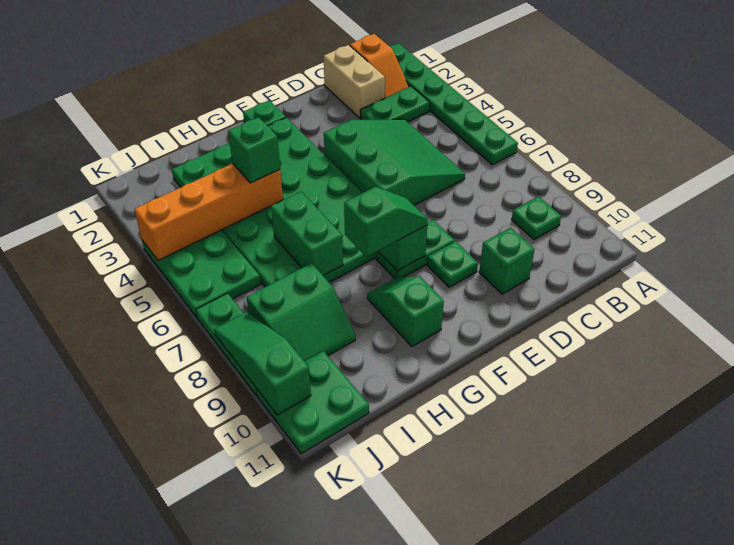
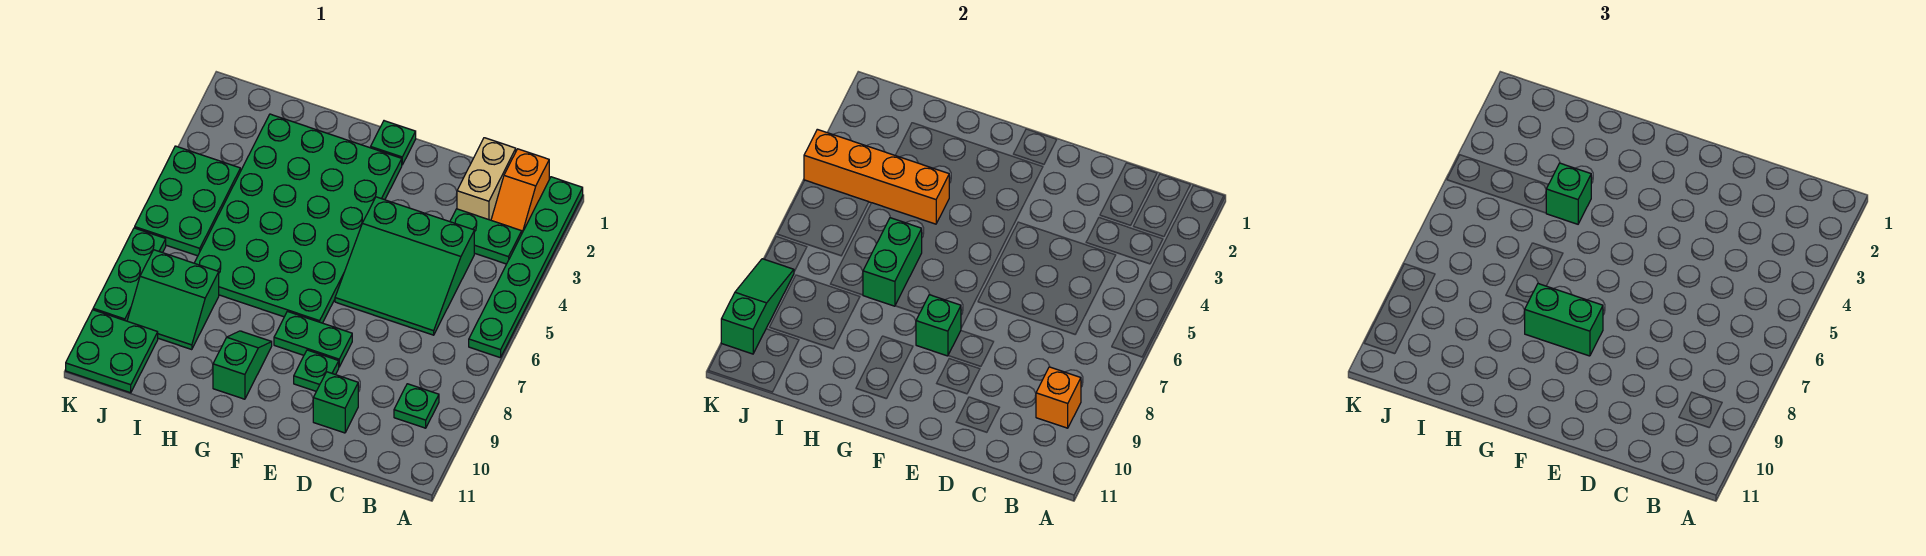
none -> orange 1x1 brick [1036,367,1081,428]
green 3x3 slope [324,119,465,205] -> green 3x3 slope turned to [335,197,474,335]
green 1x2 slope [344,187,428,257] -> green 1x2 brick [1525,284,1603,356]

